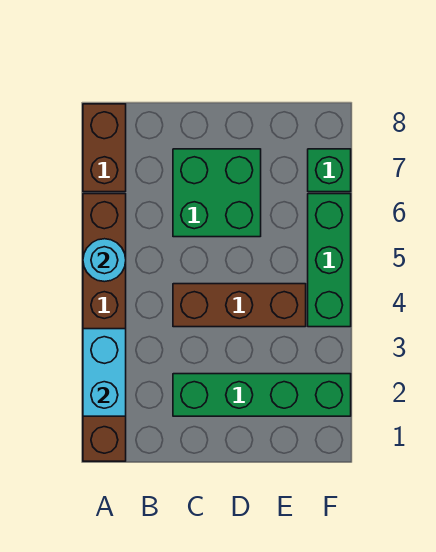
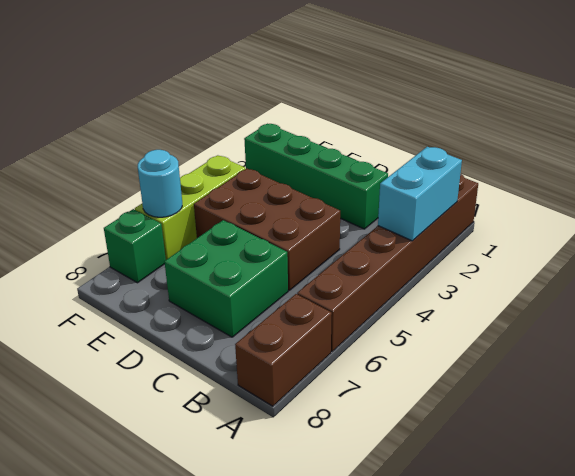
cyan 1x1 round brick [83,239,126,282] -> cyan 1x1 round brick moved to [138,150,182,217]
brown 1x3 brick [173,284,306,327] -> brown 2x3 brick [194,169,340,290]
green 1x3 brick [308,194,351,327] -> lime 1x3 brick [135,155,245,260]

